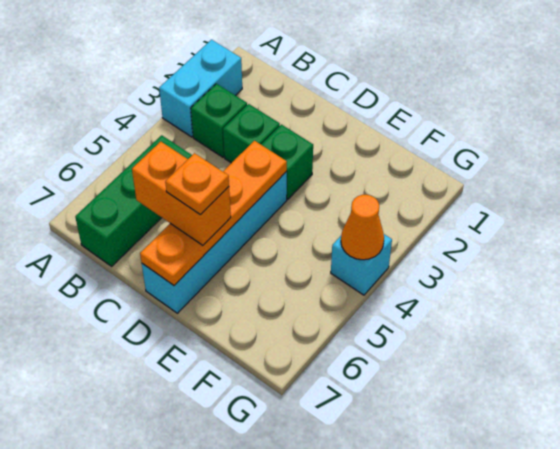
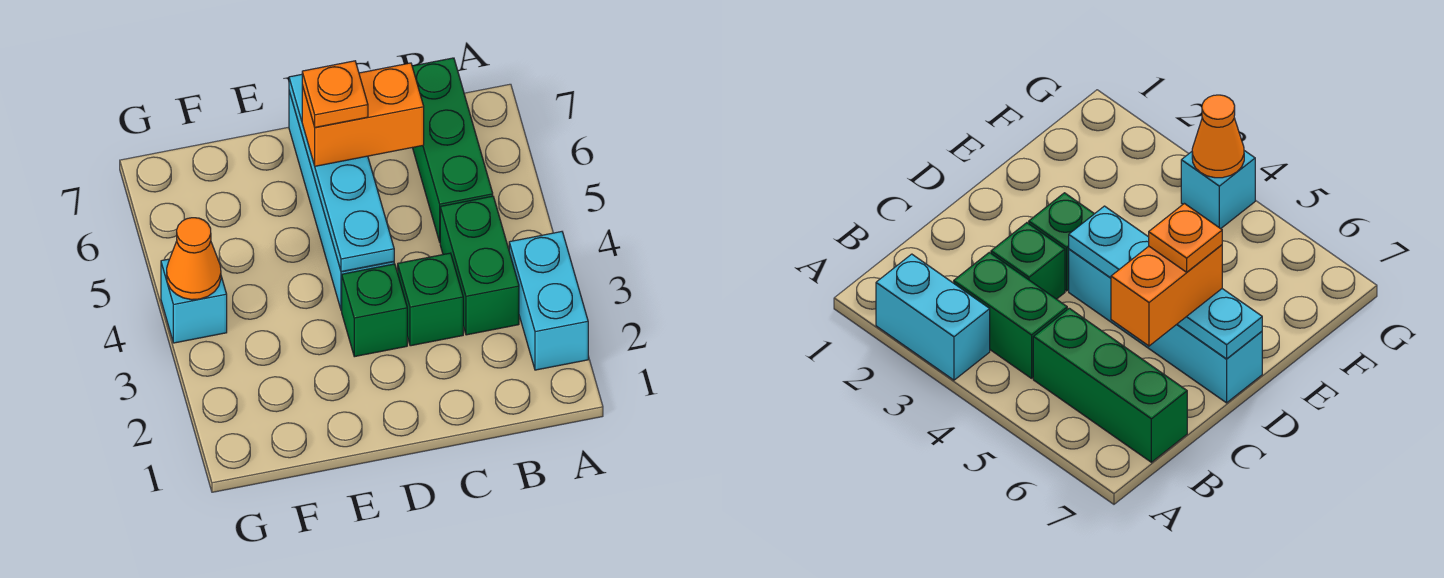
green 1x1 brick [191,84,247,157] -> green 1x2 brick [440,196,519,335]
orange 1x4 plate [140,141,287,285] -> cyan 1x4 plate [289,74,394,272]

